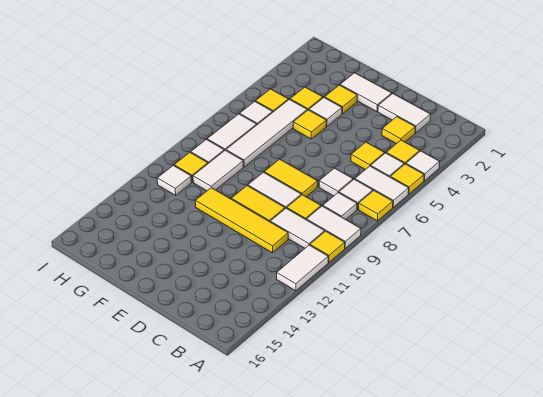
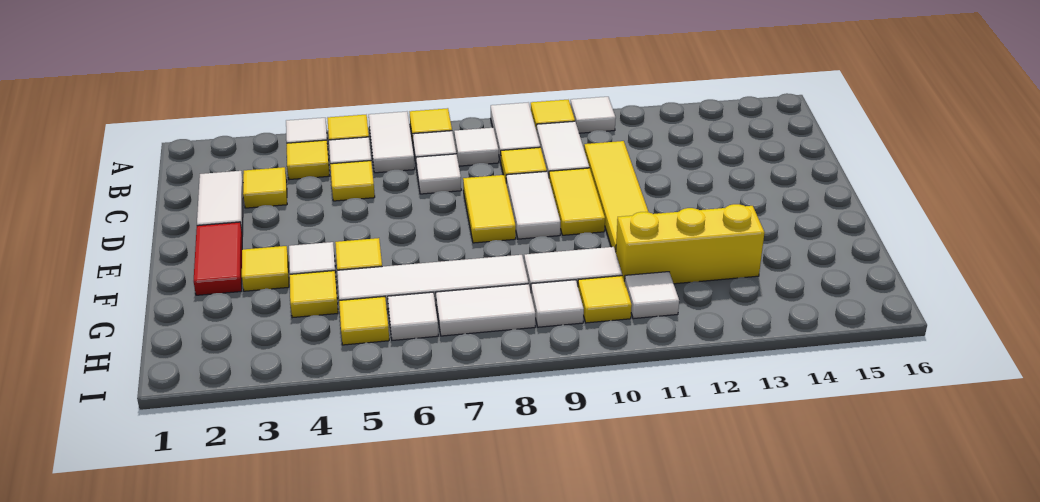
white 1x2 tile [277,245,328,291] -> white 1x1 tile [570,97,616,133]
white 1x2 tile [340,73,392,112] -> red 1x2 tile [194,222,242,295]
none -> yellow 1x3 brick [616,204,765,284]

